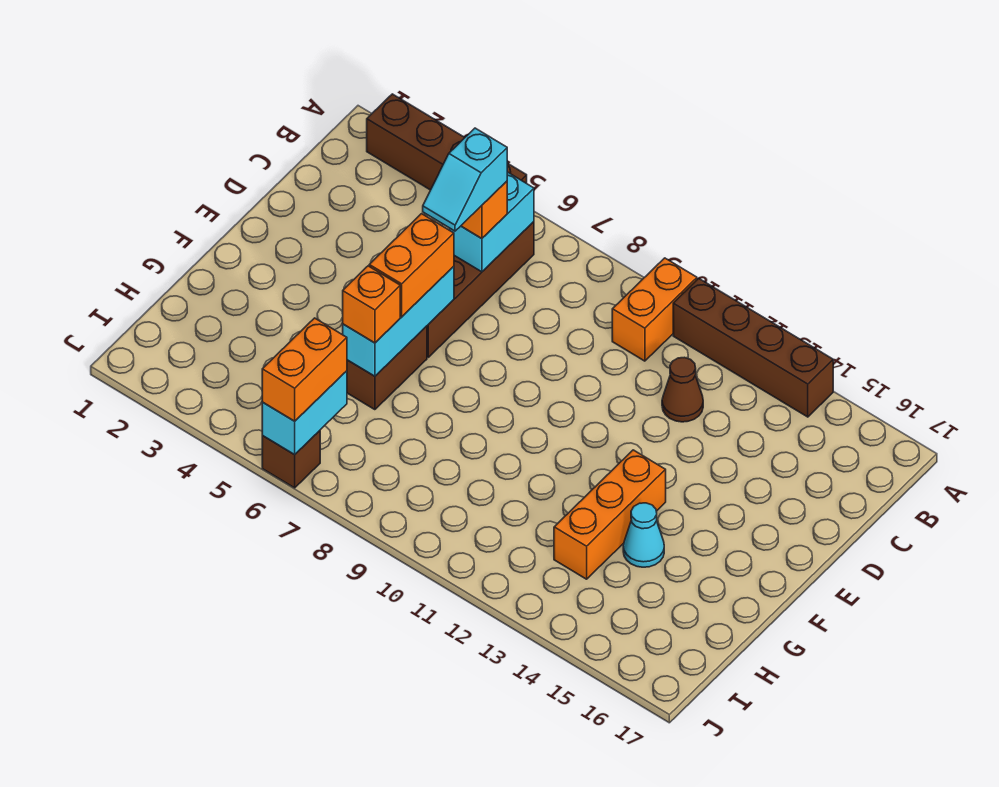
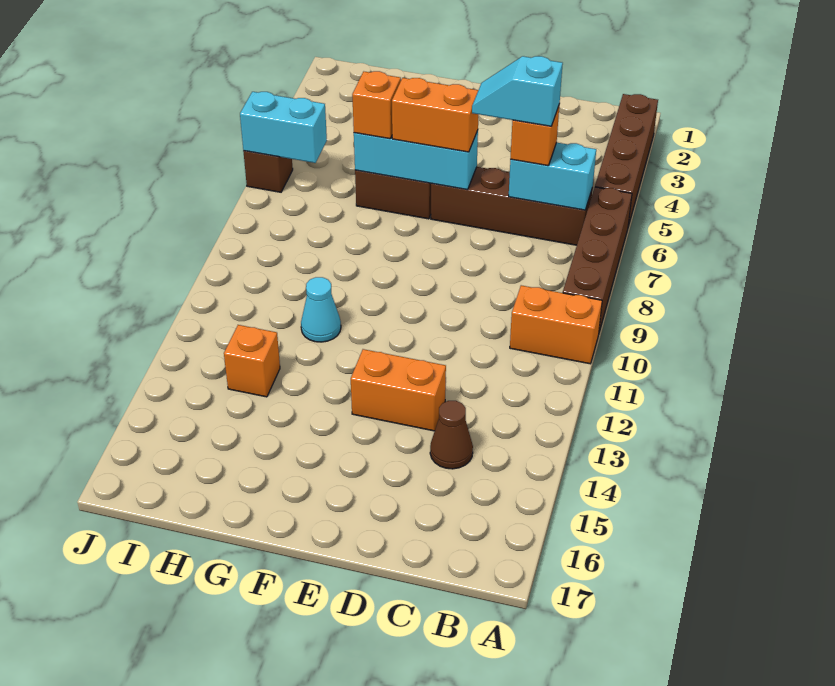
brown 1x4 brick [673,279,833,417] -> brown 1x4 brick moved to [563,187,632,332]
brown 1x1 cone [662,357,703,422] -> brown 1x1 cone moved to [430,401,473,469]
orange 1x3 brick [554,450,666,579] -> orange 1x1 brick [224,325,280,397]
cyan 1x1 cone [623,503,664,567] -> cyan 1x1 cone moved to [301,277,341,342]
orange 1x2 brick [262,318,347,421] -> orange 1x2 brick moved to [351,349,446,431]

